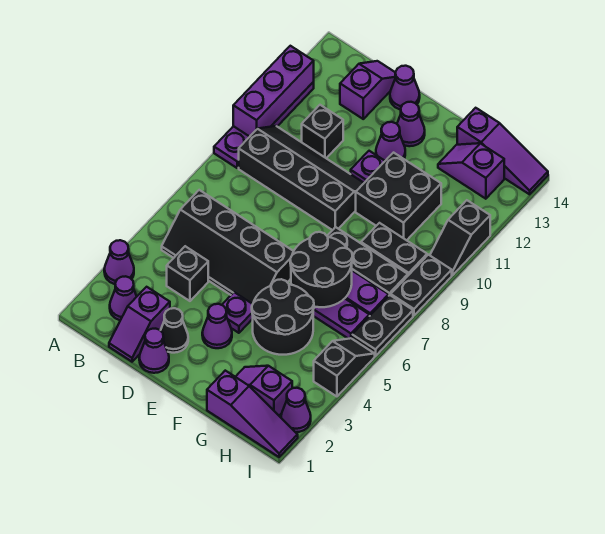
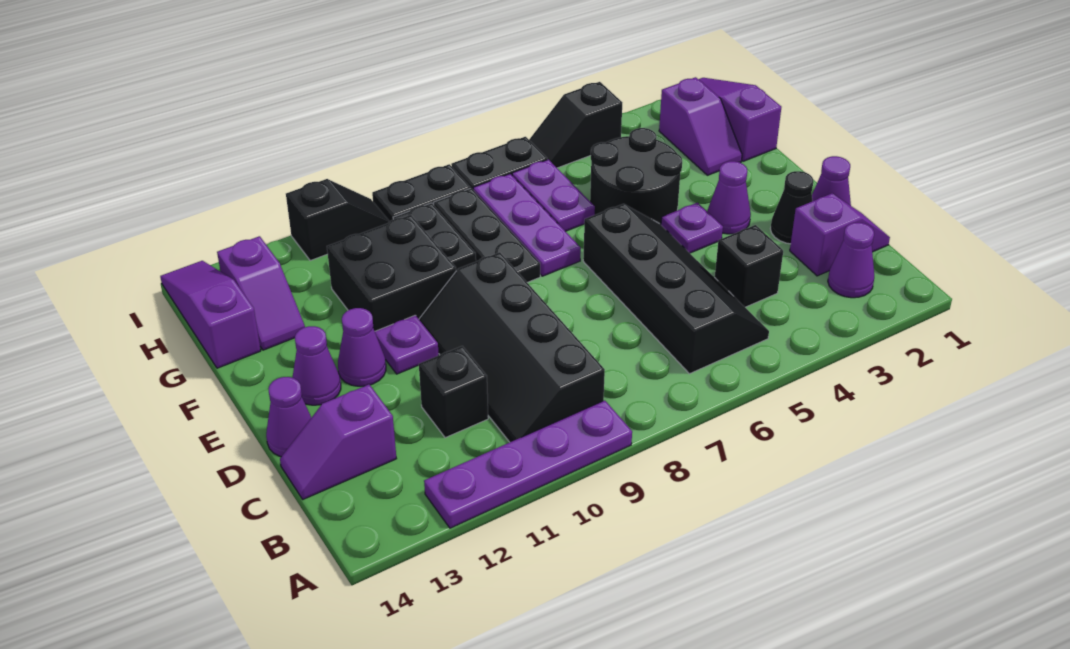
purple 1x1 cone [104,240,134,284] -> none
purple 1x3 brick [233,46,314,137] -> none
black 2x2 round brick [290,232,353,307] -> none
purple 1x1 cone [281,388,311,432] -> none

